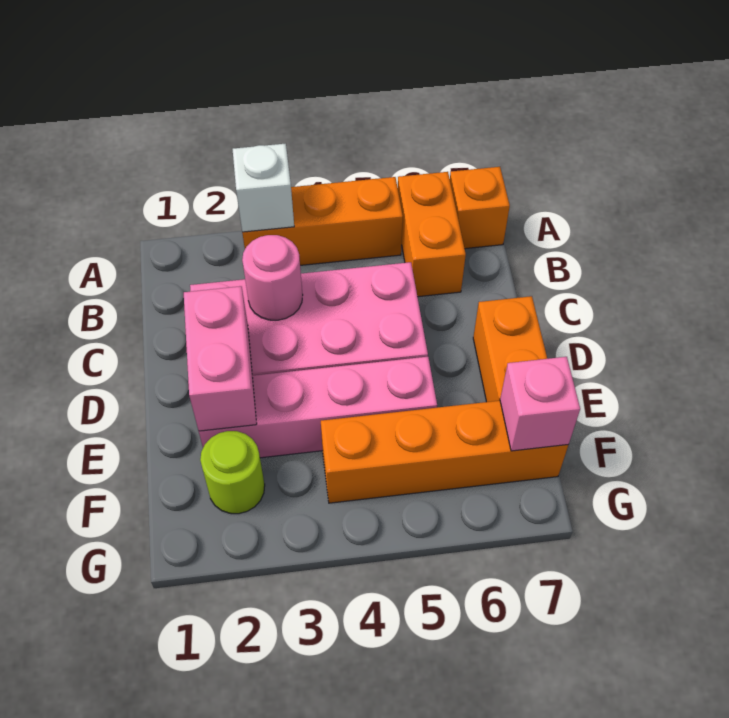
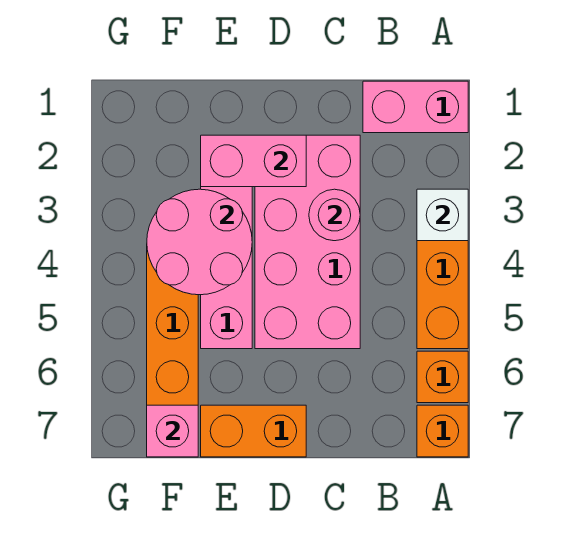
none -> pink 1x2 brick [363,81,468,133]
orange 1x2 brick [398,172,466,297] -> orange 1x1 brick [417,351,468,403]
none -> pink 2x2 round brick [147,189,252,295]
lime 1x1 round brick [200,431,265,514] -> none

